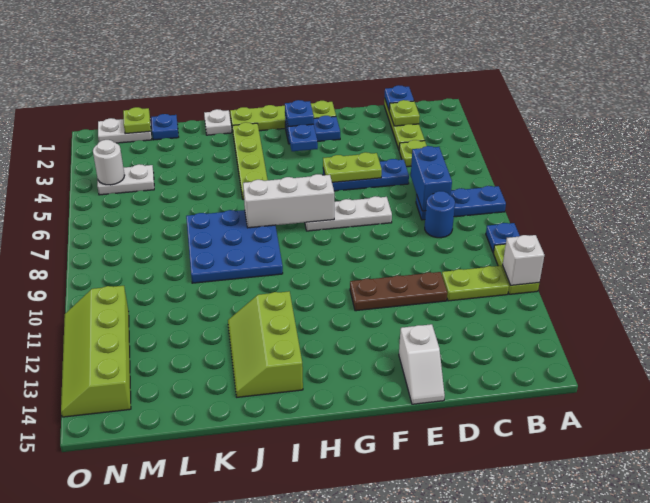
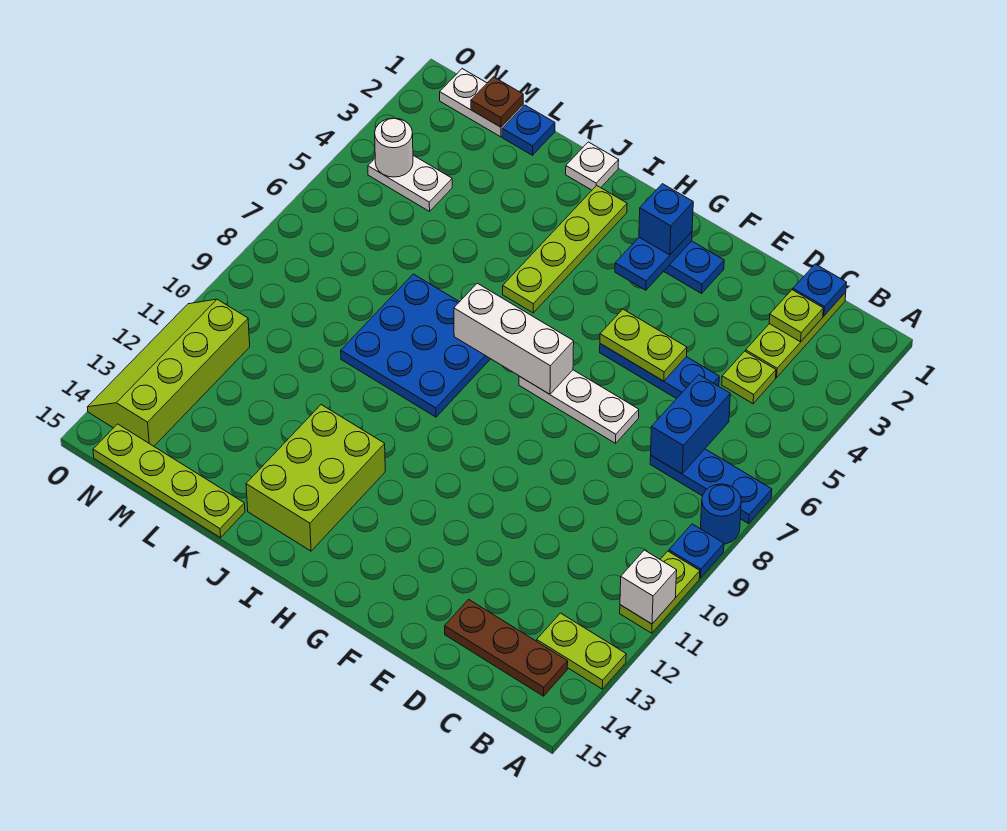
lime 1x2 plate [442,266,509,301] -> lime 1x2 plate moved to [537,613,626,689]
blue 1x1 round brick [425,191,455,238] -> blue 1x1 round brick moved to [701,484,741,544]
brown 1x3 plate [350,272,447,311] -> brown 1x3 plate moved to [445,599,568,696]
white 1x2 slope [399,324,445,404] -> none
lime 1x4 plate [230,101,336,131] -> lime 1x4 plate moved to [93,424,245,538]
blue 1x1 plate [285,100,314,127] -> blue 1x1 brick [639,184,693,255]
lime 2x3 slope [228,291,303,397] -> lime 2x3 brick [246,405,385,551]
lime 1x1 plate [123,107,151,134] -> brown 1x1 plate [471,77,523,127]

